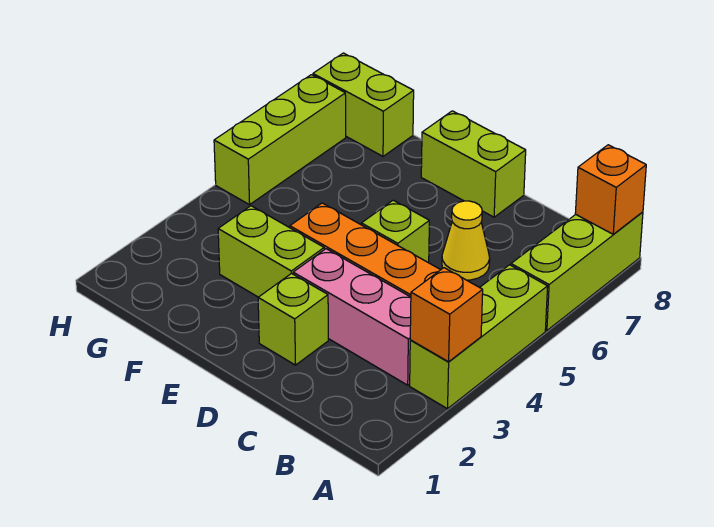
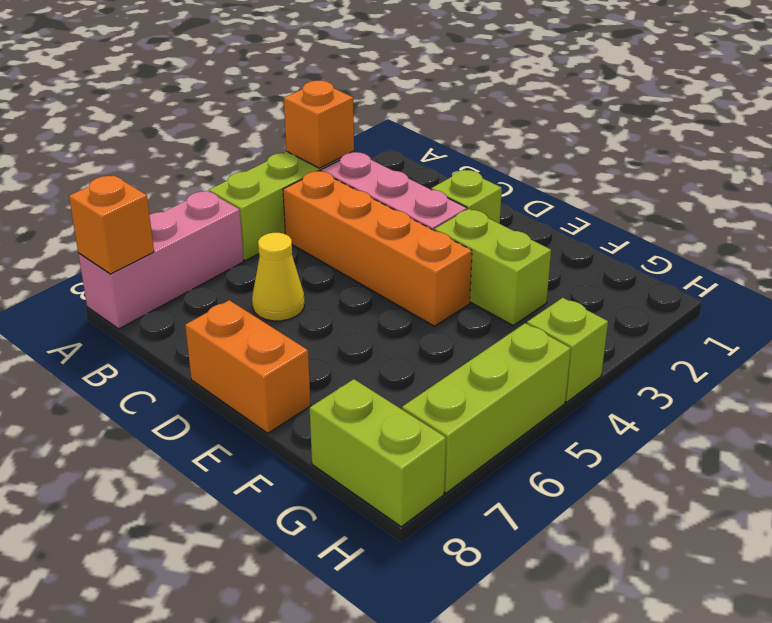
lime 1x3 brick [511,212,643,331] -> pink 1x3 brick [78,191,244,329]
lime 1x1 brick [361,200,429,263] -> lime 1x1 brick moved to [527,298,608,402]
lime 1x2 brick [421,111,526,217] -> orange 1x2 brick [185,300,311,433]

